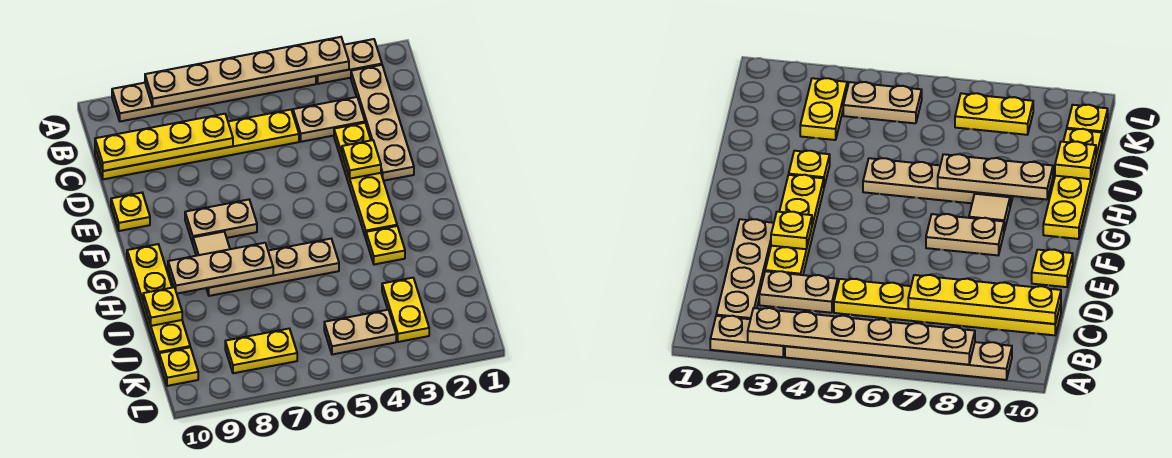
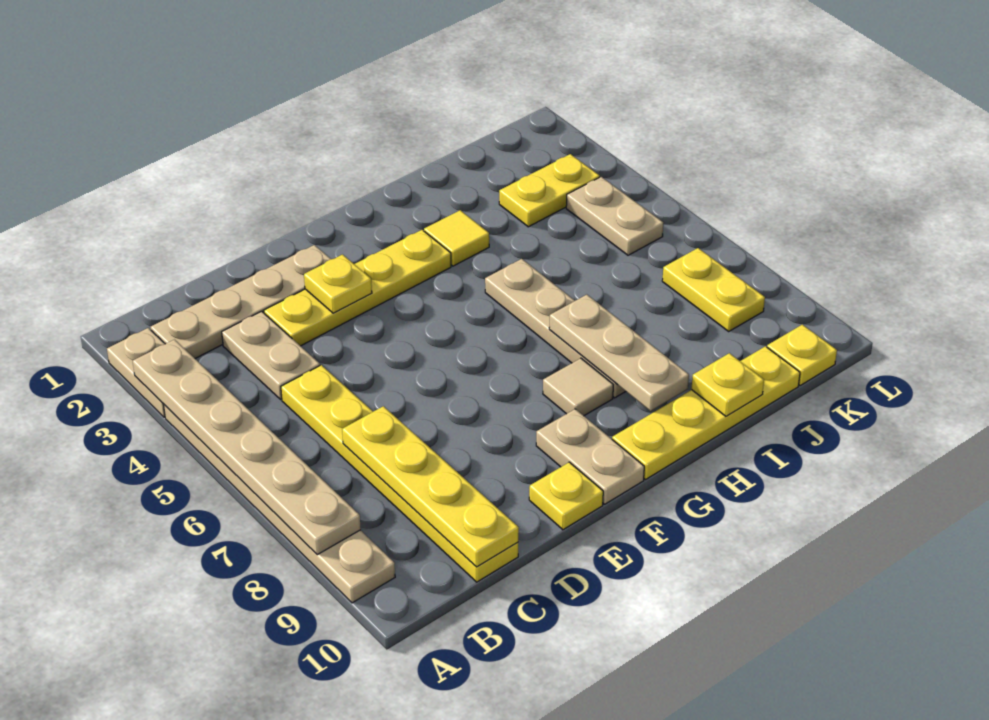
tan 1x2 plate [185,200,257,243] -> tan 1x2 plate moved to [536,409,644,504]
yellow 1x1 plate [366,226,405,264] -> yellow 1x1 tile [424,210,489,266]

